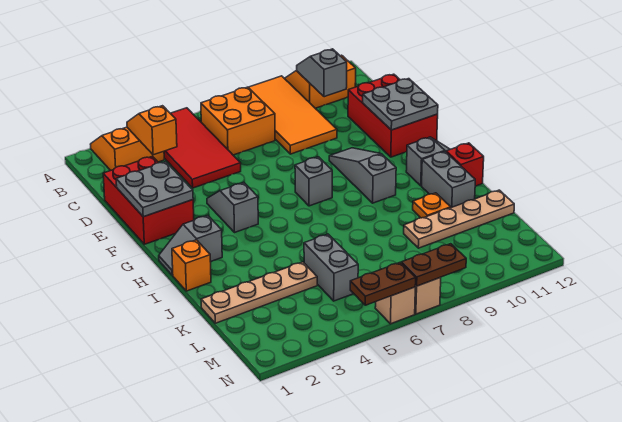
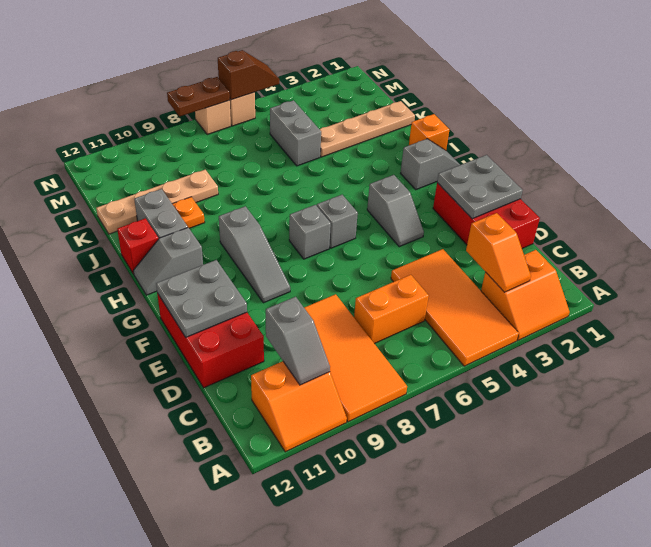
red 2x4 tile [164,108,241,188] -> orange 2x4 tile [391,249,519,366]
orange 2x2 brick [201,87,275,155] -> orange 1x2 brick [354,275,429,344]
none -> grey 1x1 brick [317,195,358,248]
brown 1x2 plate [350,262,416,305] -> brown 1x2 slope [218,50,279,100]

